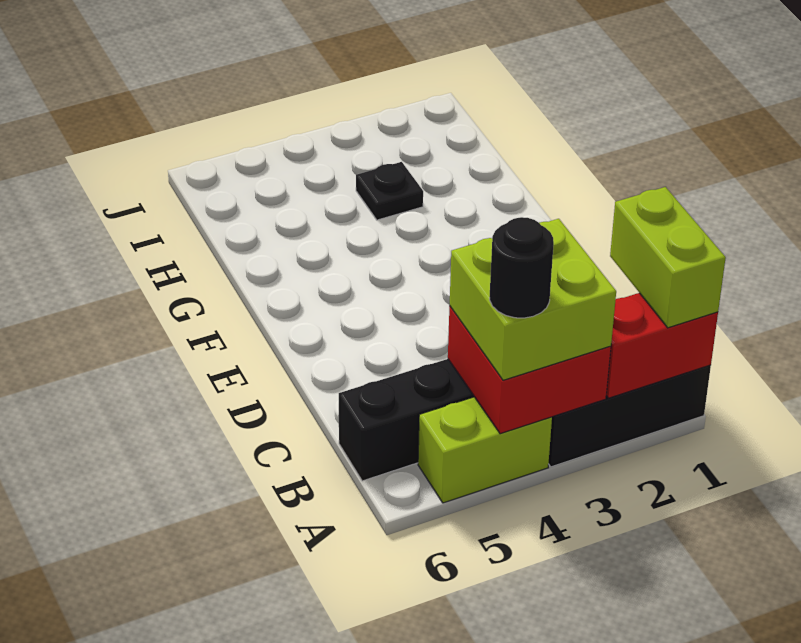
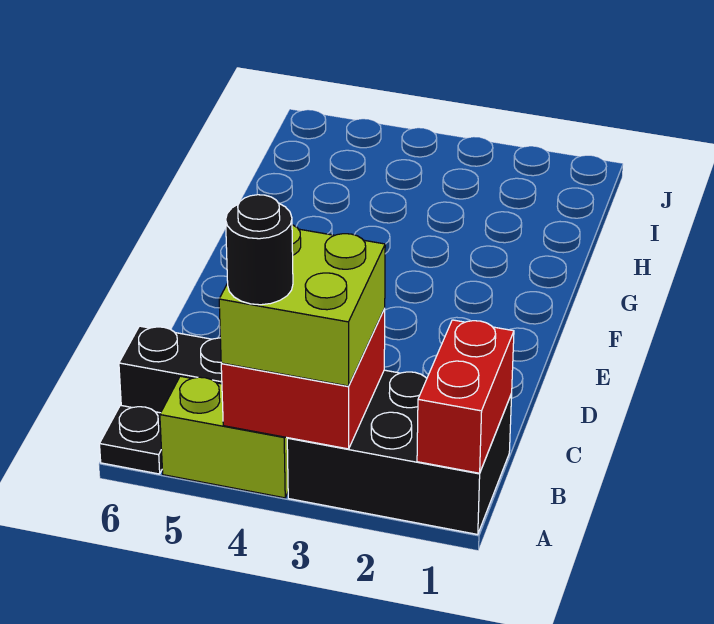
red 1x2 brick [606,293,718,398] -> red 1x2 brick turned to [417,320,514,473]
lime 1x2 brick [610,187,726,328] -> none
black 1x1 plate [356,162,423,220] -> black 1x1 plate moved to [100,405,162,474]

